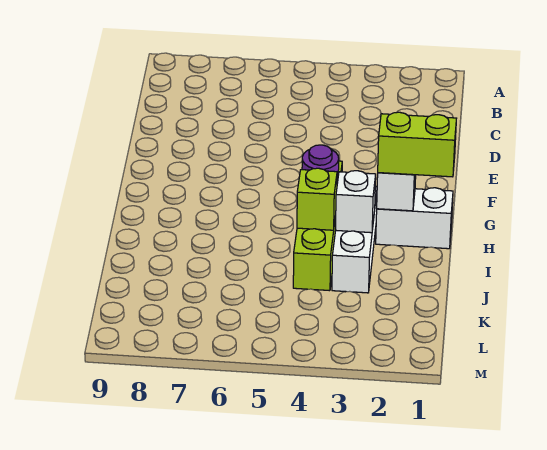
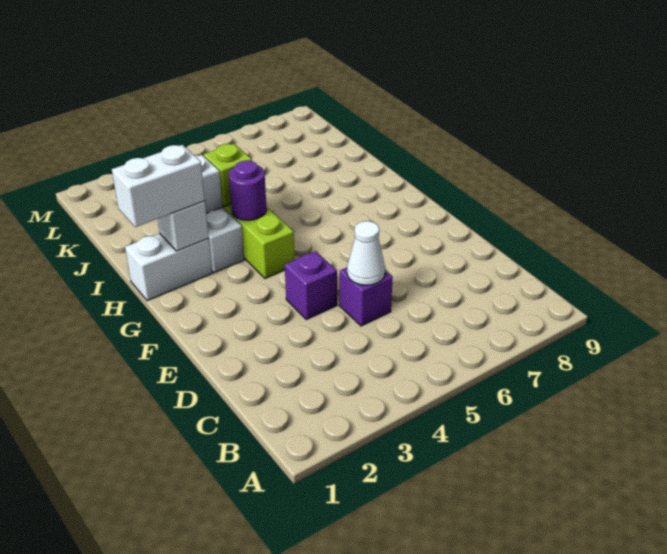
none -> purple 1x1 brick [339,267,393,326]
none -> white 1x1 cone [347,221,385,285]
none -> purple 1x1 brick [285,251,337,320]
lime 1x2 brick [378,112,456,177] -> white 1x2 brick [112,145,205,227]

